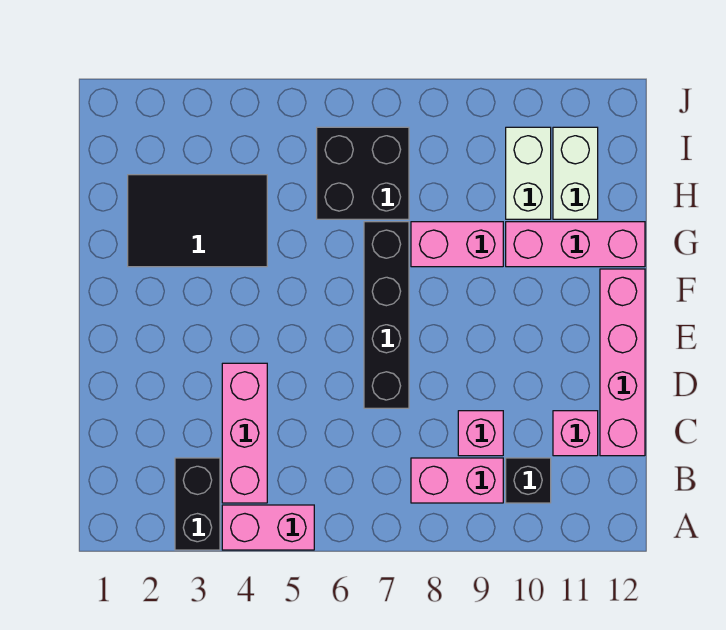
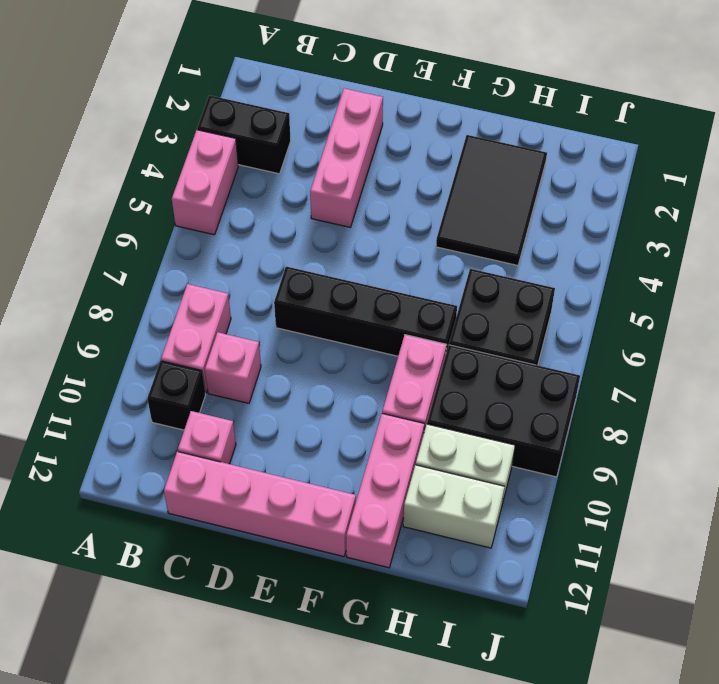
pink 1x3 brick [222,363,267,503] -> pink 1x3 brick turned to [310,88,383,227]
none -> black 2x3 brick [427,345,580,477]

